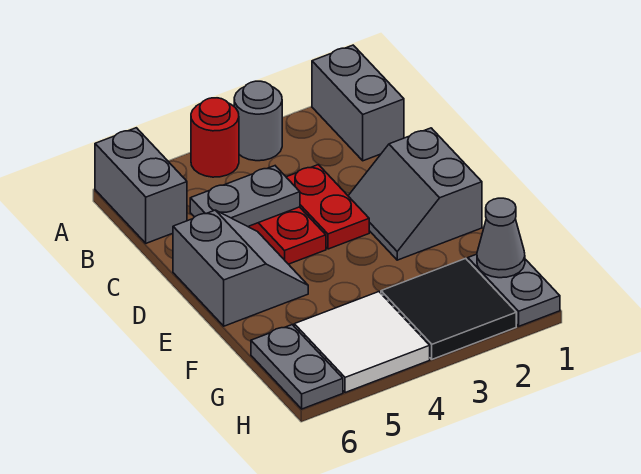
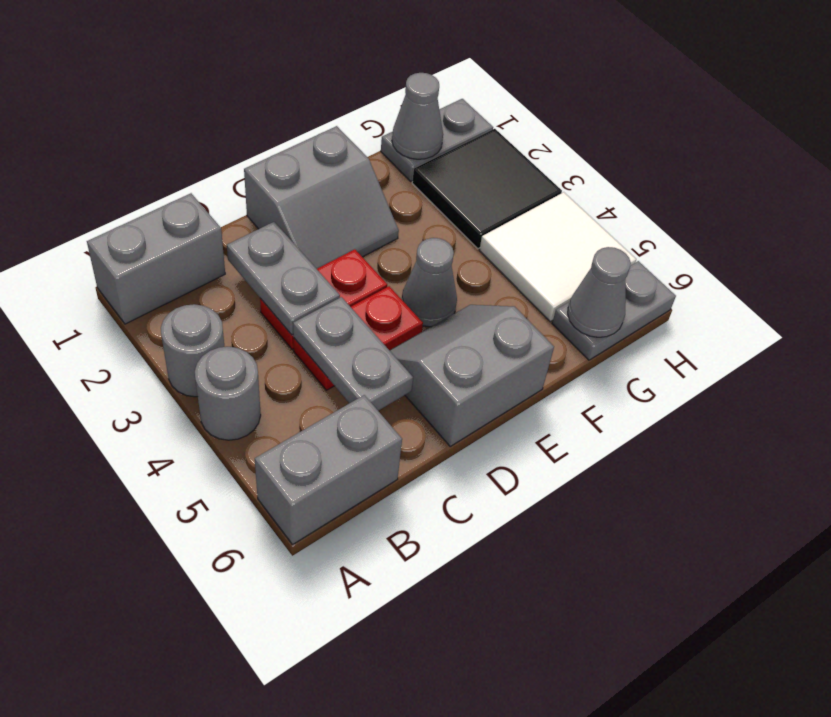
red 1x1 round brick [191,98,239,177] -> grey 1x1 round brick [195,347,261,440]
none -> grey 1x2 plate [227,222,340,335]
none -> grey 1x1 cone [402,238,457,327]
none -> grey 1x1 cone [568,247,631,337]

